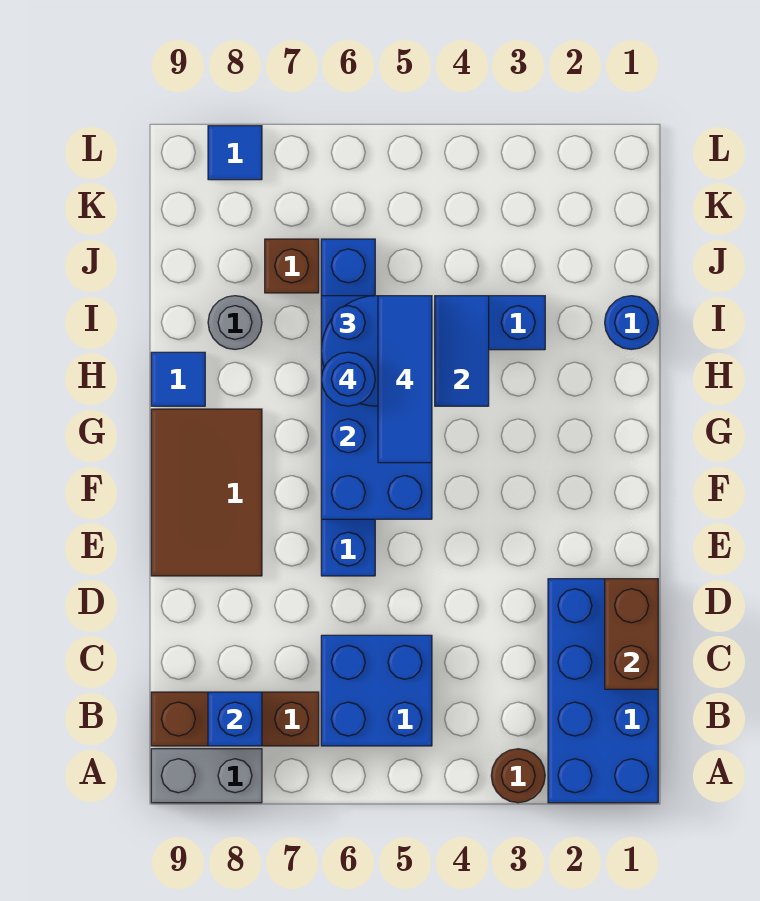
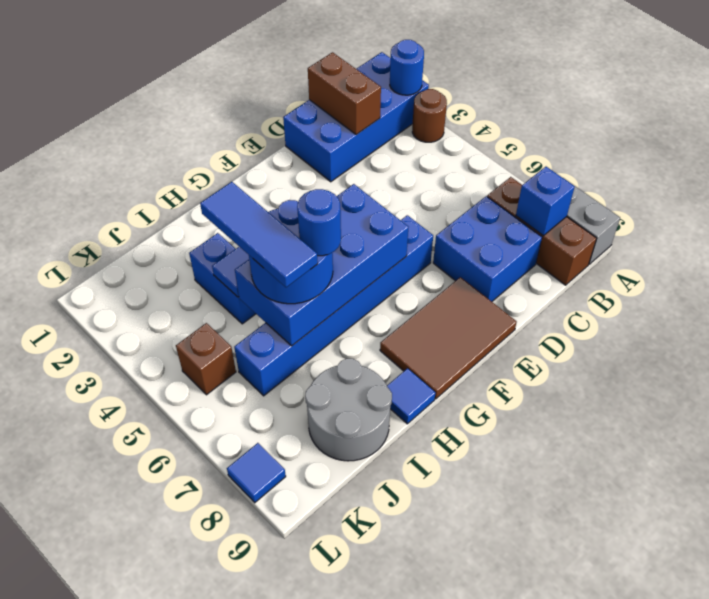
blue 2x2 brick [321,635,432,746] -> blue 2x2 brick moved to [433,196,542,302]
brown 1x2 brick [605,579,658,689] -> brown 1x2 brick turned to [308,52,381,135]
blue 1x3 tile [378,296,432,463] -> blue 1x3 tile turned to [200,182,318,287]
blue 1x1 round brick [605,296,658,349] -> blue 1x1 round brick moved to [390,40,424,95]
grey 1x1 round brick [208,296,262,349] -> grey 2x2 round brick [305,359,392,461]
brown 1x1 brick [265,239,319,293] -> brown 1x1 brick moved to [176,323,236,395]

